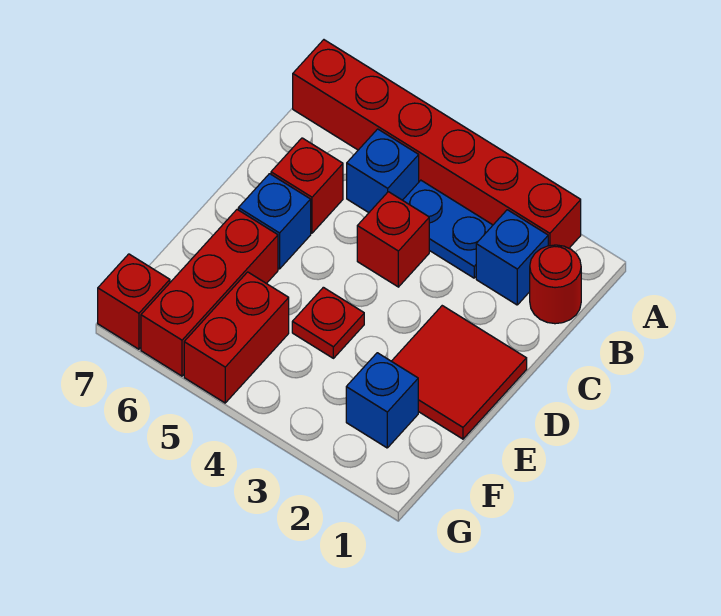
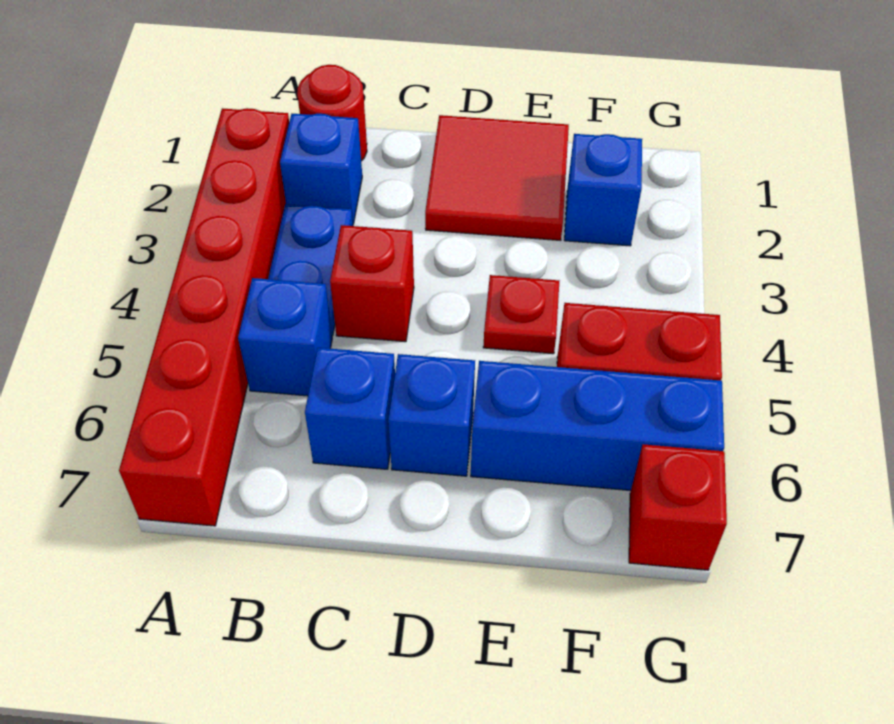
red 1x1 brick [271,138,343,233] -> blue 1x1 brick [305,348,395,469]
red 1x3 brick [141,210,278,376] -> blue 1x3 brick [471,361,724,491]

